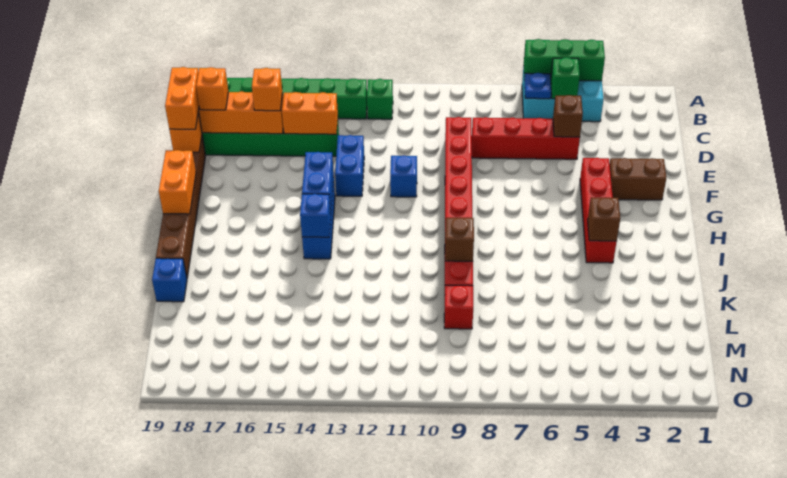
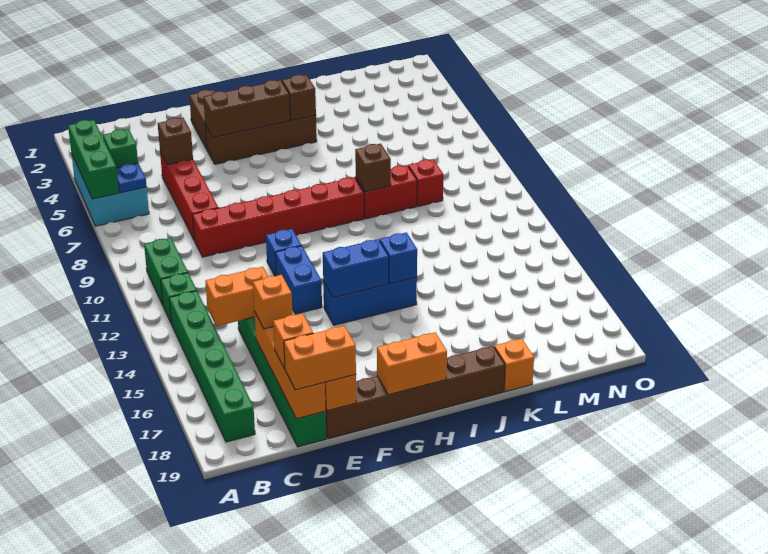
none -> green 1x2 brick [144,238,188,305]
orange 1x2 brick [282,92,338,134] -> orange 1x2 brick turned to [205,267,268,326]
blue 1x2 brick [335,135,364,196] -> blue 1x2 brick turned to [275,246,322,314]
red 1x4 brick [580,158,617,263] -> brown 1x4 brick [205,115,317,164]
none -> brown 1x3 brick [203,80,290,138]
blue 1x1 brick [152,258,187,302] -> orange 1x1 brick [494,338,534,392]

